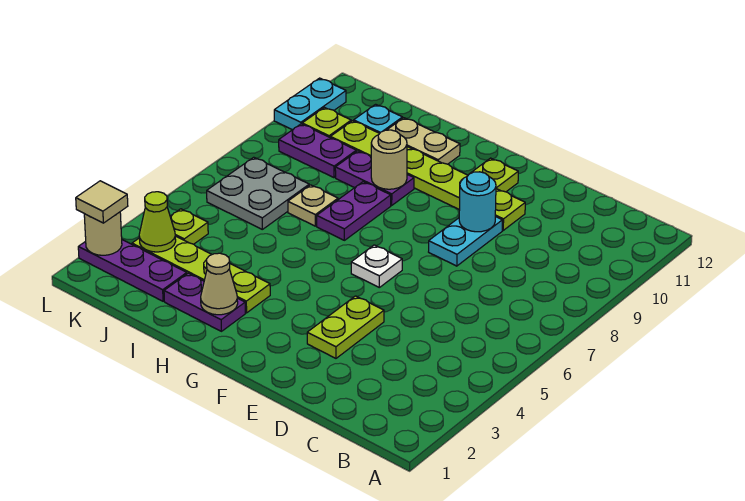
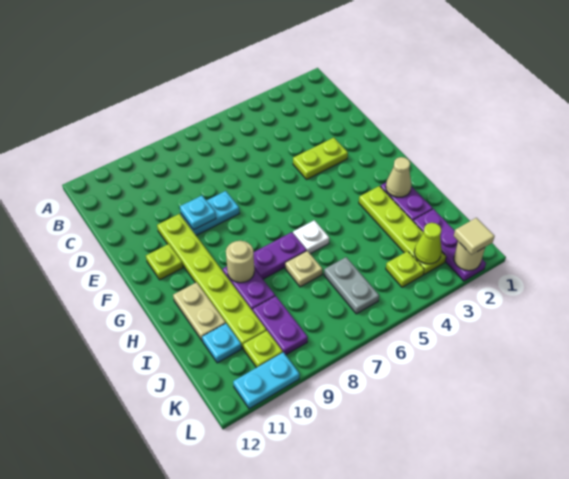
cyan 1x1 round brick [459,172,496,232] -> cyan 1x1 plate [180,195,216,230]
white 1x1 plate [351,245,402,287] -> white 1x1 plate moved to [293,220,329,254]
grey 2x2 plate [207,157,309,229] -> grey 1x2 plate [324,257,379,314]

